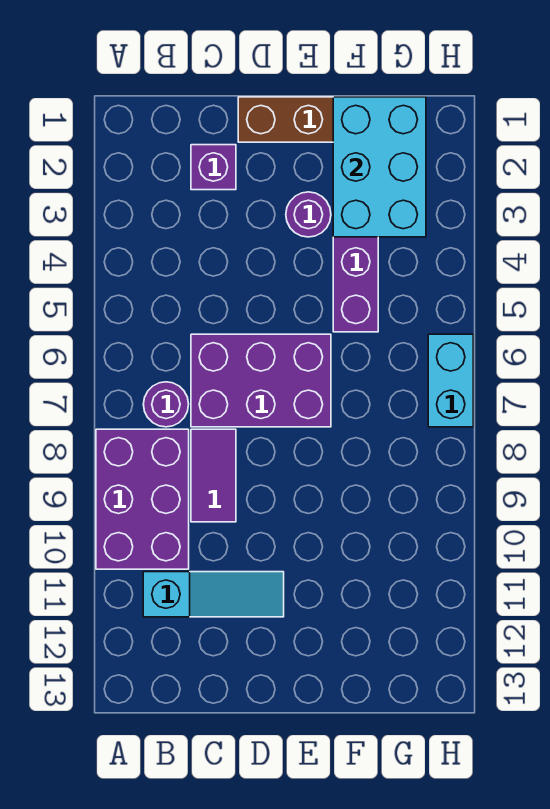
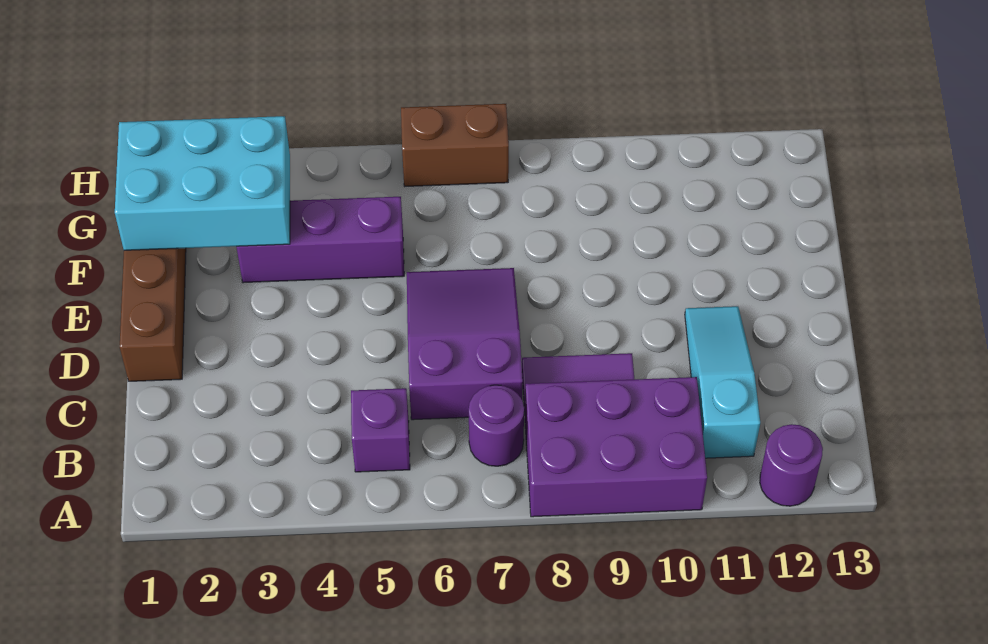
purple 1x1 brick [191,145,236,190] -> purple 1x1 brick moved to [351,388,410,472]
purple 2x3 brick [191,334,331,427] -> purple 2x3 slope [407,268,523,420]
purple 1x1 round brick [286,192,331,237] -> purple 1x1 round brick moved to [760,424,823,506]
cyan 1x2 brick [428,334,473,427] -> brown 1x2 brick [401,104,509,186]

